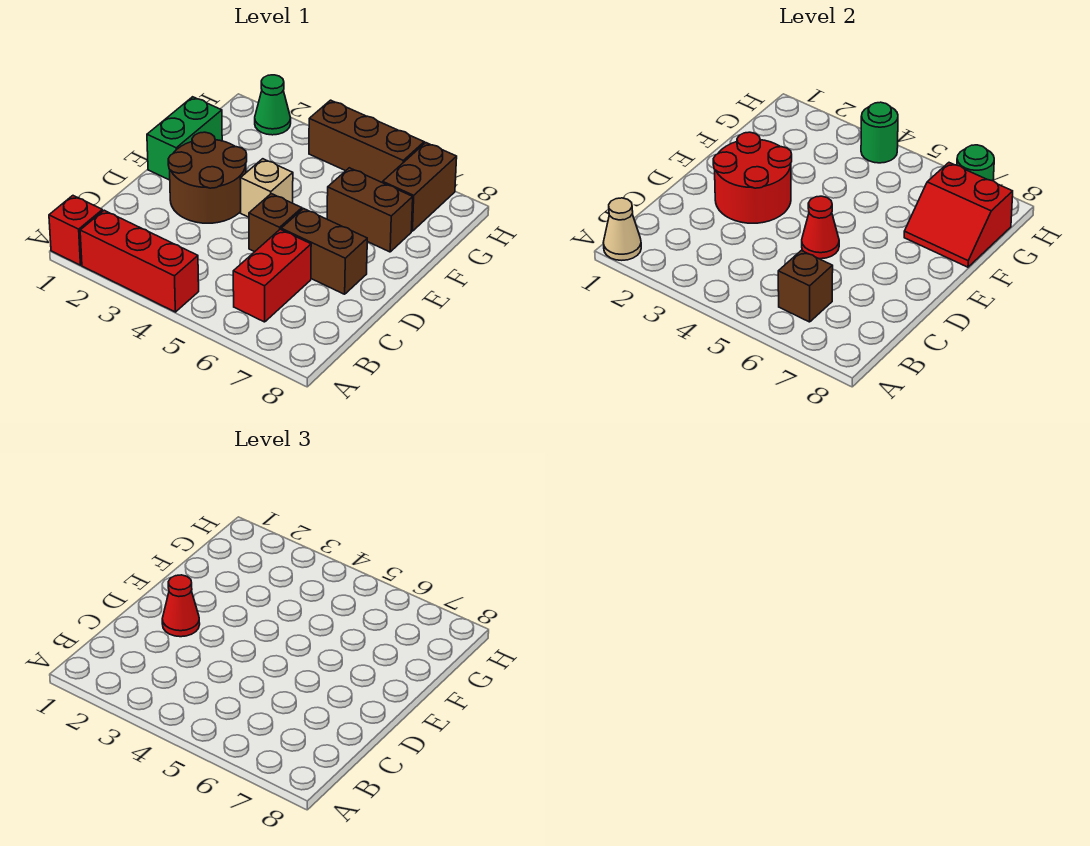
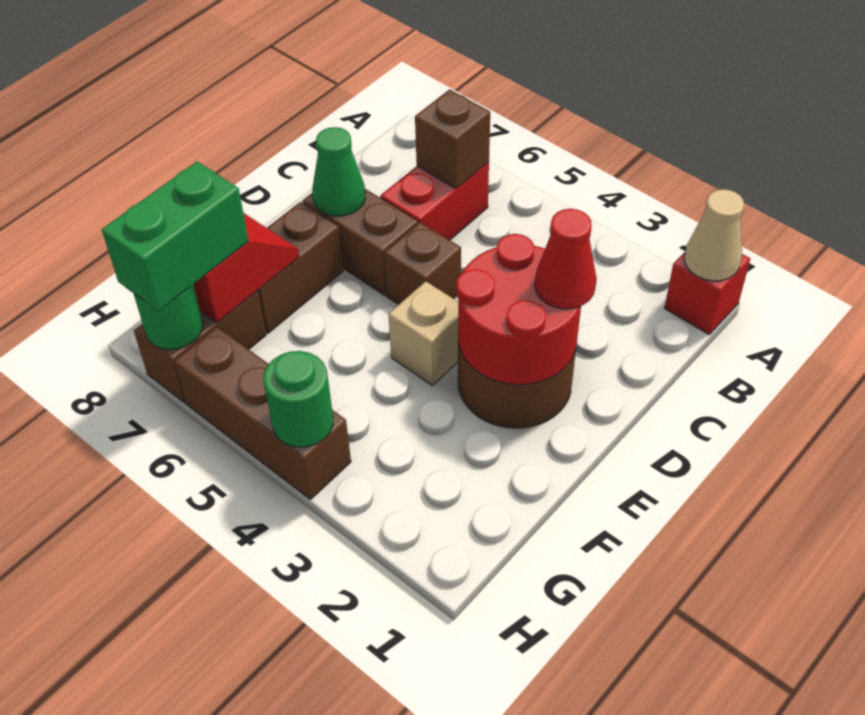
red 1x3 brick [80,210,199,312] -> none
red 1x1 cone [802,196,839,259] -> none
green 1x2 brick [147,97,222,180] -> green 1x2 brick moved to [102,162,248,311]
brown 1x2 brick [327,168,413,252] -> brown 1x2 brick turned to [258,202,343,333]
green 1x1 cone [255,75,291,135] -> green 1x1 cone moved to [312,127,365,216]

